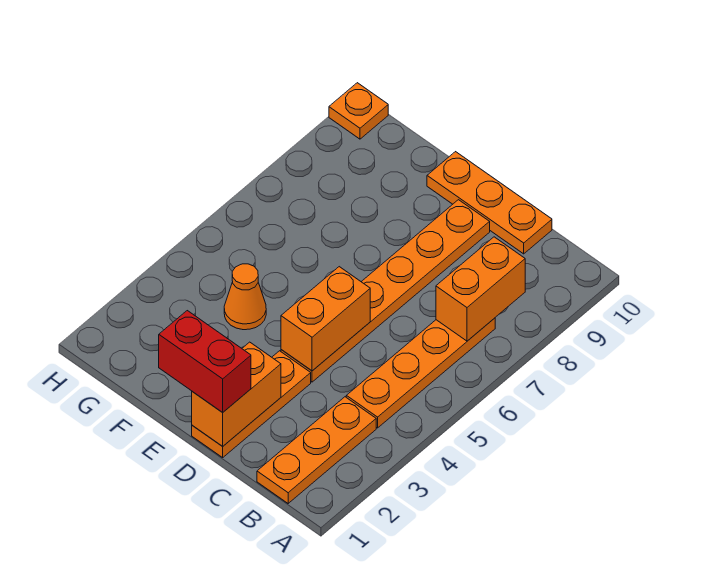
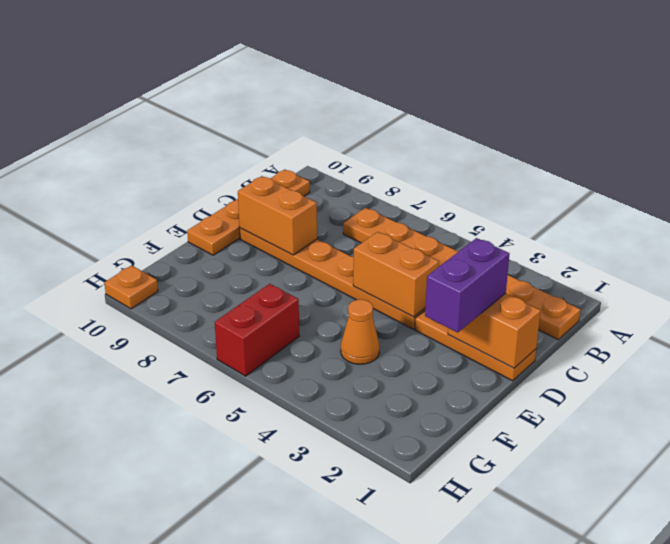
orange 1x2 brick [436,237,525,341] -> orange 1x2 brick moved to [238,176,317,255]
orange 1x3 plate [427,152,552,254] -> orange 1x4 plate [187,169,310,255]
red 1x2 brick [159,311,251,413] -> red 1x2 brick moved to [215,284,299,376]
none -> purple 1x2 brick [425,238,509,333]

